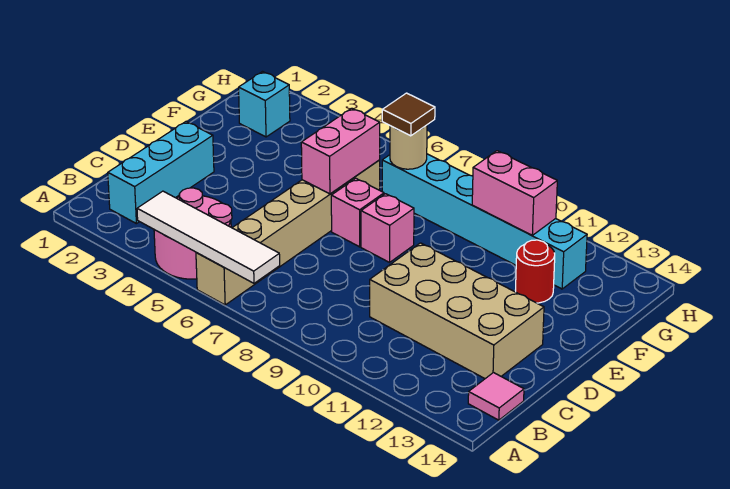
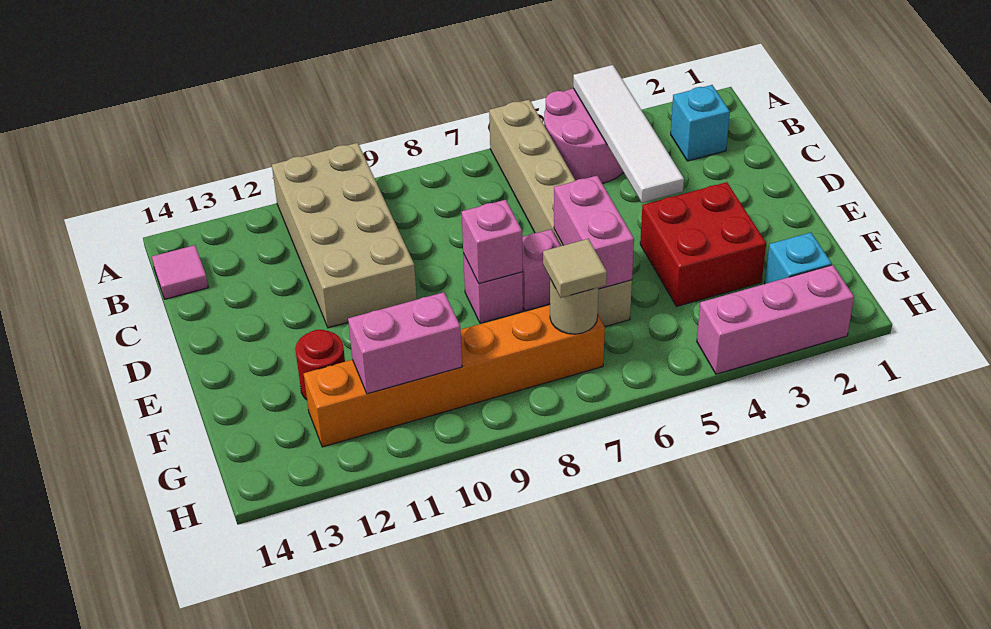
white 1x4 tile [137,191,280,283] -> white 1x4 tile turned to [573,65,684,203]
cyan 1x3 brick [108,122,214,224] -> cyan 1x1 brick [671,85,730,161]
tan 2x4 brick [370,243,544,379] -> tan 2x4 brick turned to [272,143,417,328]
none -> red 2x2 brick [640,182,766,306]
none -> pink 1x1 brick [462,200,523,284]
cyan 1x6 brick [382,154,587,289] -> orange 1x6 brick [304,305,605,447]
brown 1x1 tile [382,93,435,136] -> tan 1x1 tile [543,239,607,298]
none -> pink 1x3 brick [697,265,854,374]

